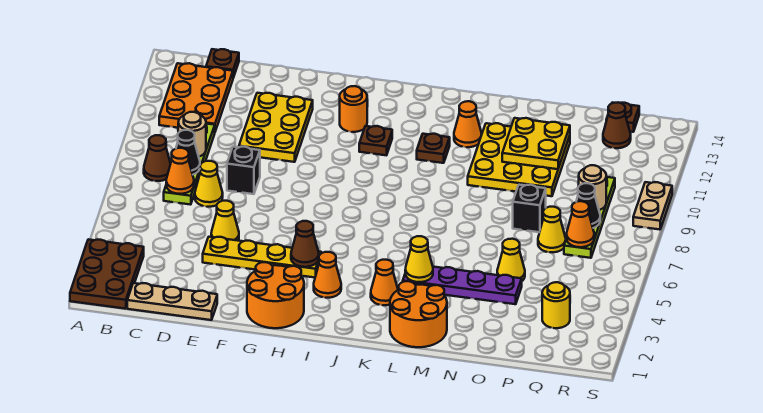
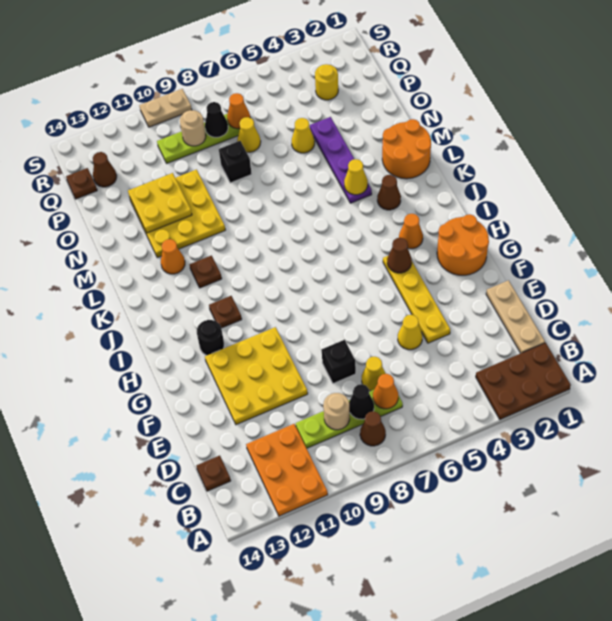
orange 2x3 plate [159,63,233,131] -> orange 2x3 plate turned to [246,424,328,516]
yellow 2x3 plate [239,93,313,162] -> yellow 3x3 plate [205,327,308,425]
orange 1x1 round brick [340,86,367,132] -> black 1x1 round brick [197,320,224,355]
orange 1x1 cone [371,260,398,305] -> brown 1x1 cone [377,175,401,210]

